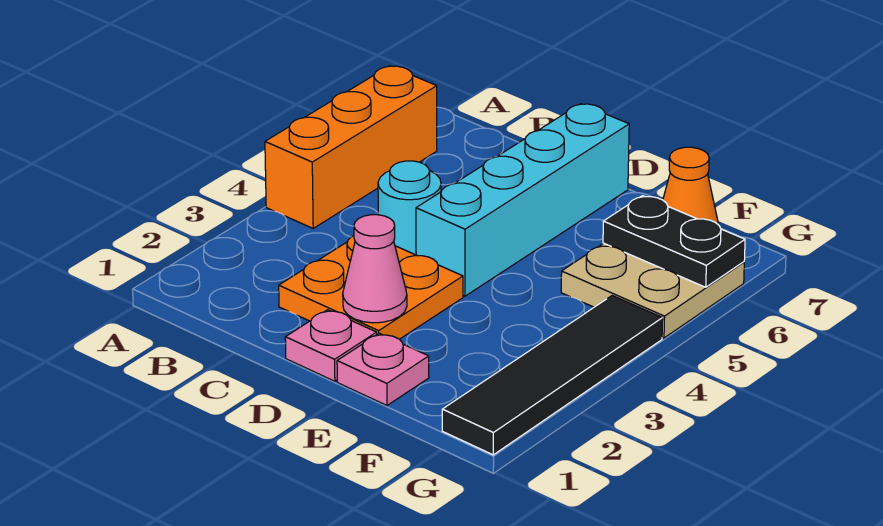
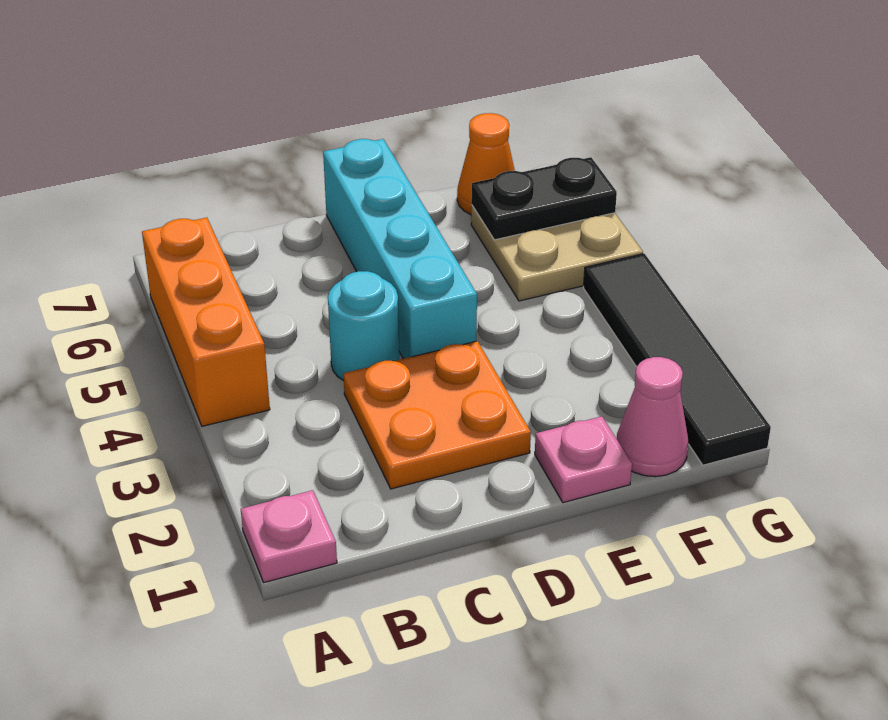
pink 1x1 plate [285,310,377,381] -> pink 1x1 plate moved to [241,490,337,583]
pink 1x1 cone [343,215,407,323] -> pink 1x1 cone moved to [617,357,688,477]

